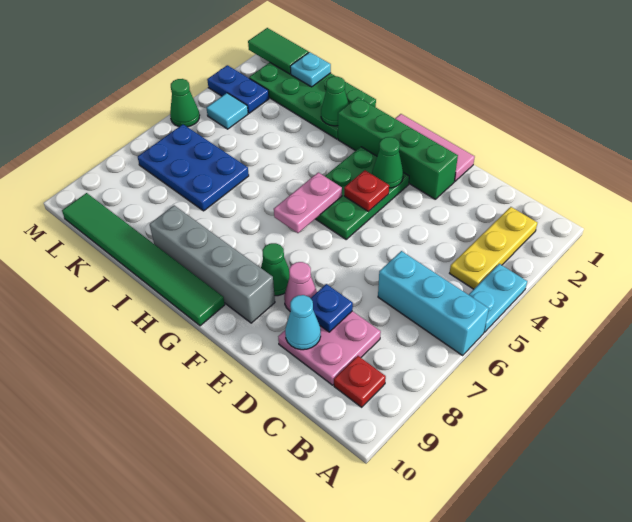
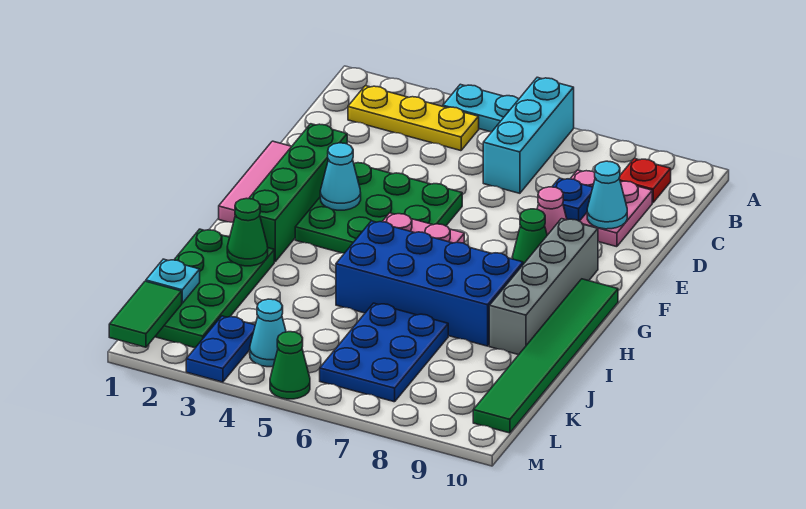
green 2x3 plate [316,147,409,239] -> green 3x3 plate [295,163,462,253]
green 1x1 cone [372,137,403,188] -> cyan 1x1 cone [320,143,361,210]
red 1x1 plate [344,170,389,212] -> none
none -> blue 2x4 brick [336,221,523,346]
cyan 1x1 tile [206,93,248,129] -> cyan 1x1 cone [250,299,286,367]

